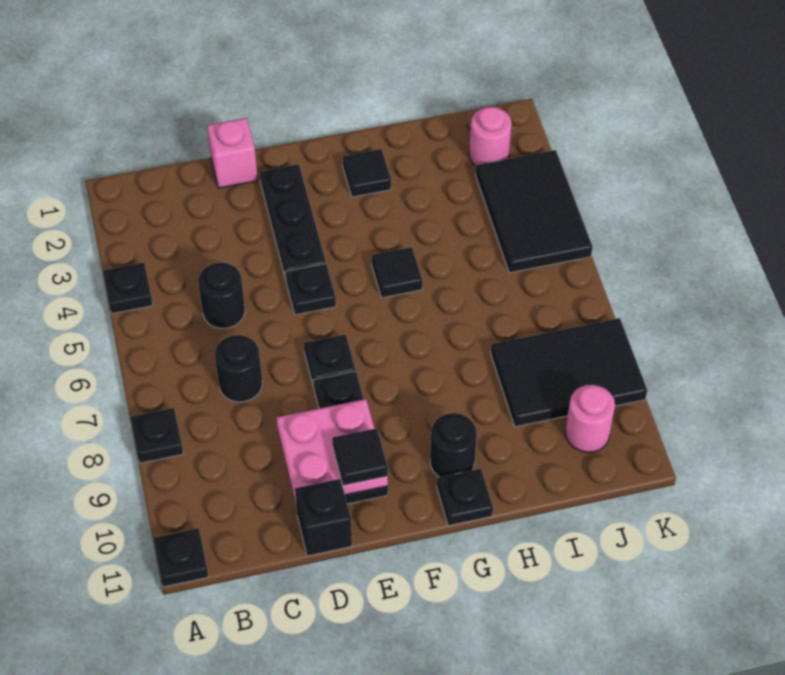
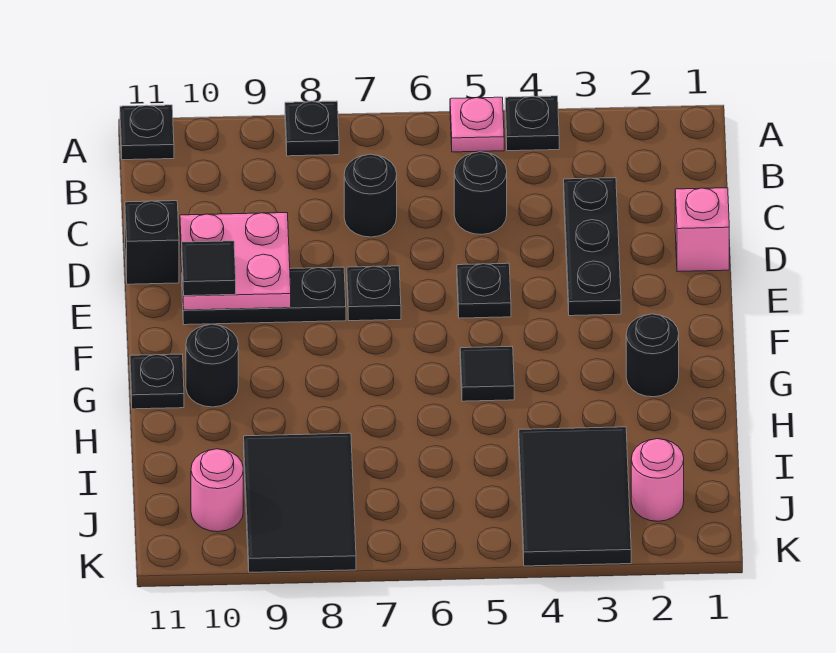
none -> pink 1x1 plate [450,97,504,152]
black 1x3 plate [259,164,326,279] -> black 1x3 plate turned to [564,178,621,316]
black 1x1 tile [343,149,391,197] -> black 1x1 round brick [626,314,679,397]
black 2x3 tile [476,150,593,273] -> black 2x3 tile turned to [519,427,631,566]

